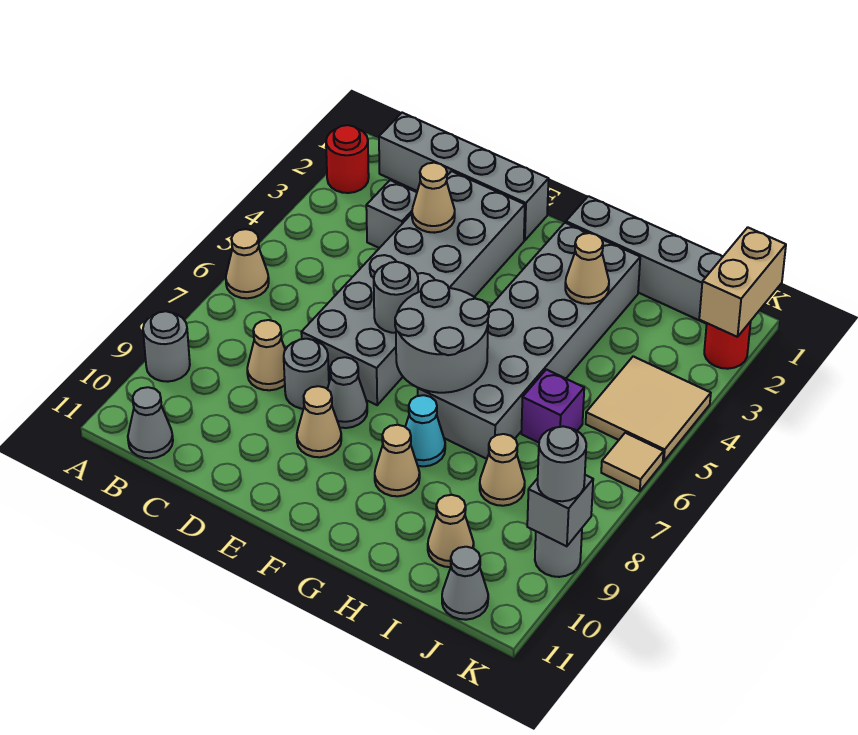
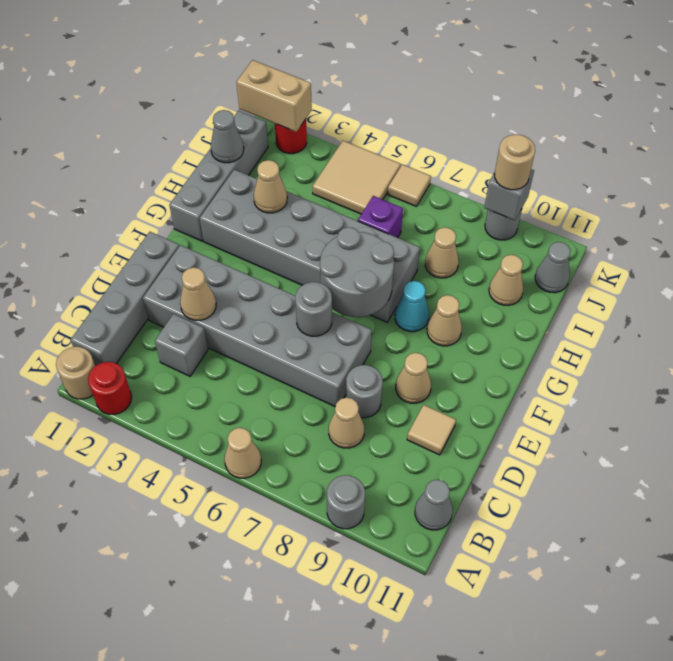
none -> tan 1x1 round brick [56,347,95,399]
none -> tan 1x1 tile [407,405,456,455]
grey 1x1 cone [328,357,367,428] -> grey 1x1 cone moved to [211,110,244,163]
grey 1x1 round brick [538,426,586,501] -> tan 1x1 round brick [495,134,535,190]

